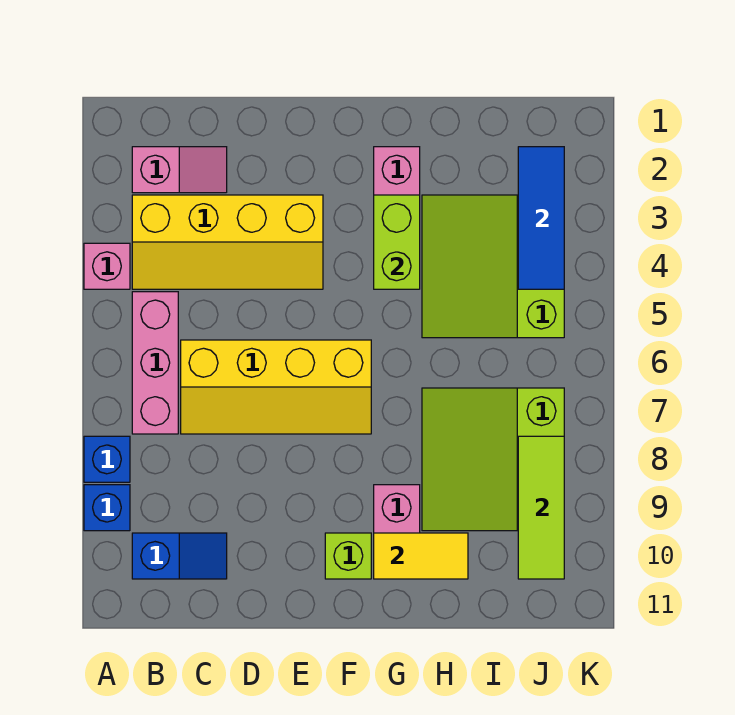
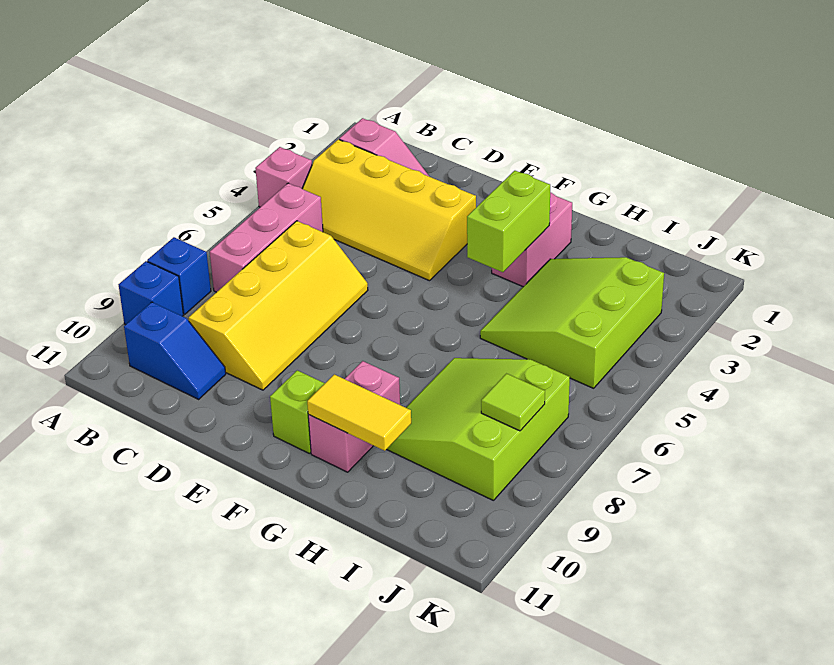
yellow 2x4 slope [181,340,371,434] -> yellow 2x4 slope turned to [189,221,368,390]
blue 1x3 tile [518,147,564,289] -> none
lime 1x3 tile [518,436,564,579] -> lime 1x1 tile [481,374,545,431]

